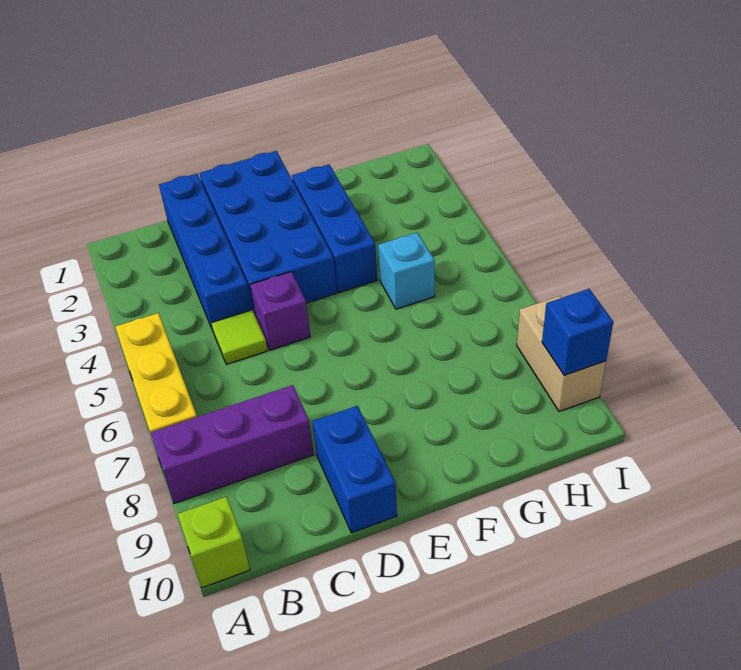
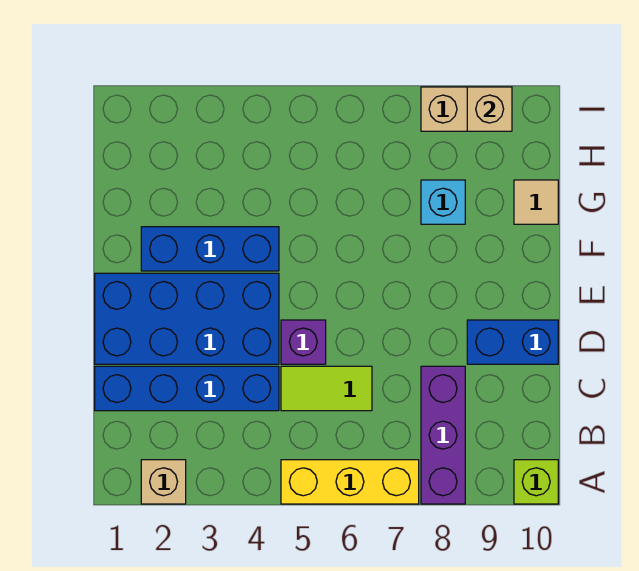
none -> tan 1x1 brick [141,460,186,504]
lime 1x1 tile [212,310,268,364] -> lime 1x2 tile [281,366,372,411]
cyan 1x1 brick [378,233,435,309] -> cyan 1x1 brick moved to [421,180,465,224]
none -> tan 1x1 tile [514,180,558,224]
blue 1x1 brick [542,289,613,375] -> tan 1x1 brick [467,87,512,131]

